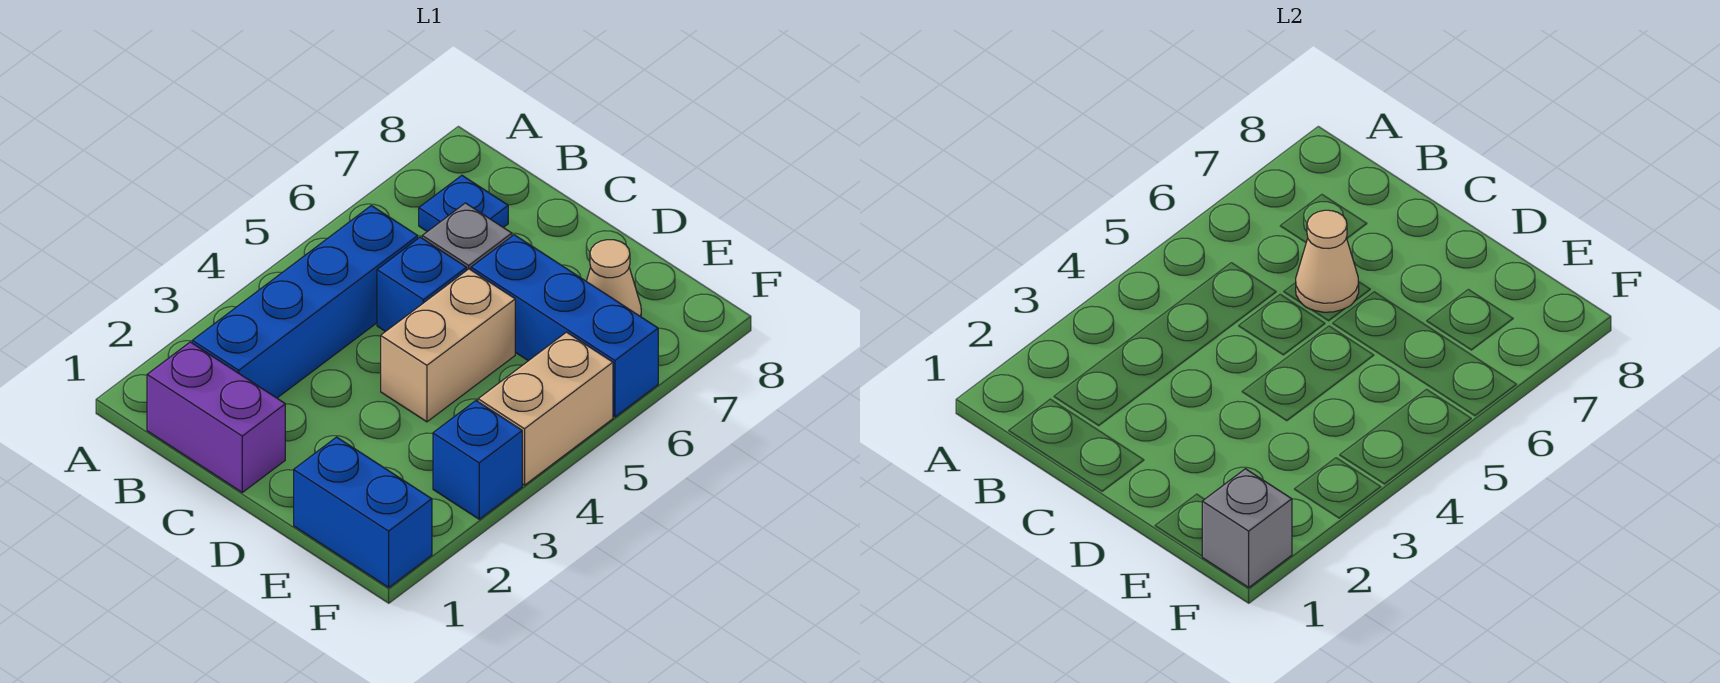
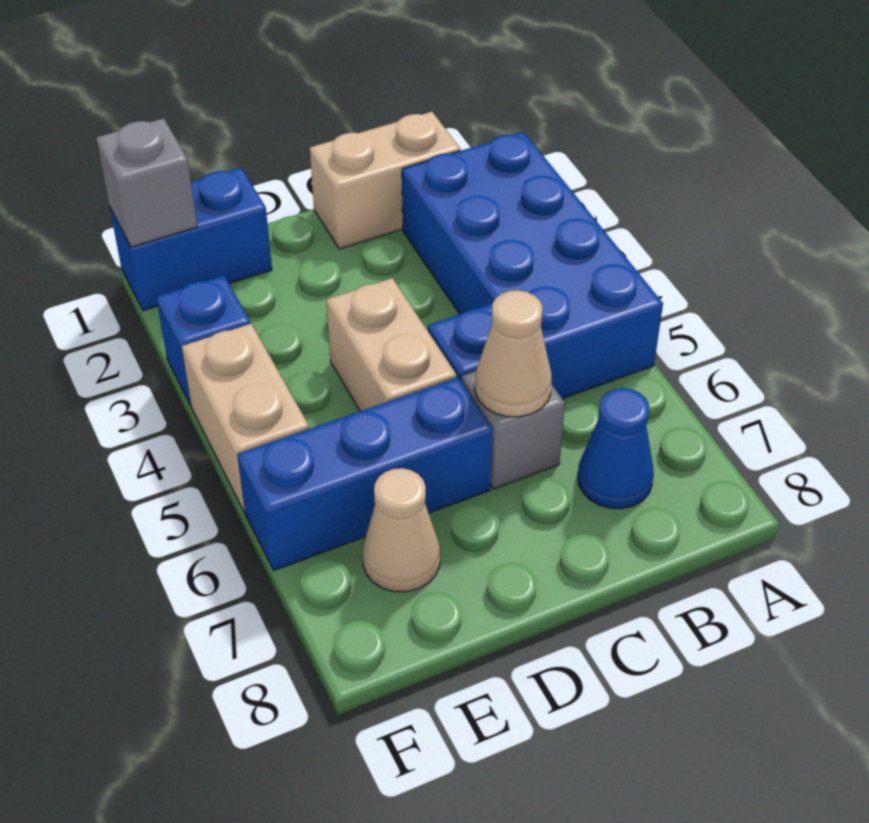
purple 1x2 brick [147,342,285,492] -> tan 1x2 brick [310,112,460,249]
blue 1x4 brick [192,206,418,398] -> blue 2x4 brick [402,132,663,399]
blue 1x1 plate [419,175,508,232] -> blue 1x1 cone [578,388,654,509]

